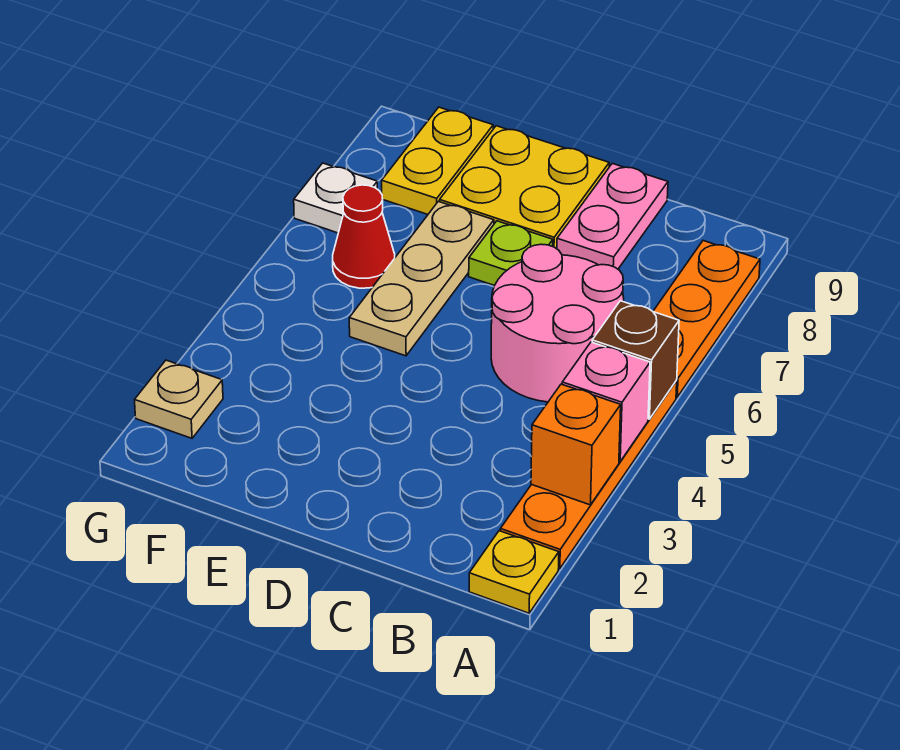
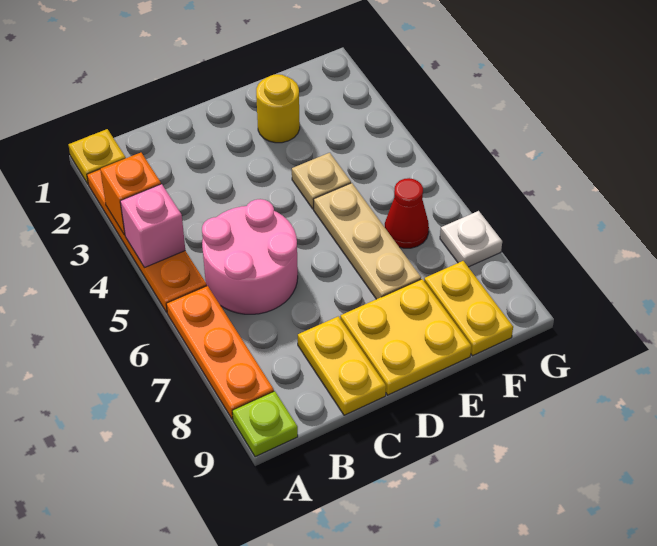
brown 1x1 brick [592,301,679,419] -> none
pink 1x2 plate [557,163,668,269] -> yellow 1x2 plate [298,316,386,415]
lime 1x1 plate [469,221,553,286] -> lime 1x1 plate moved to [232,391,298,457]
none -> yellow 1x1 round brick [256,74,300,143]
tan 1x1 plate [135,360,223,438] -> tan 1x1 plate moved to [292,153,351,209]

